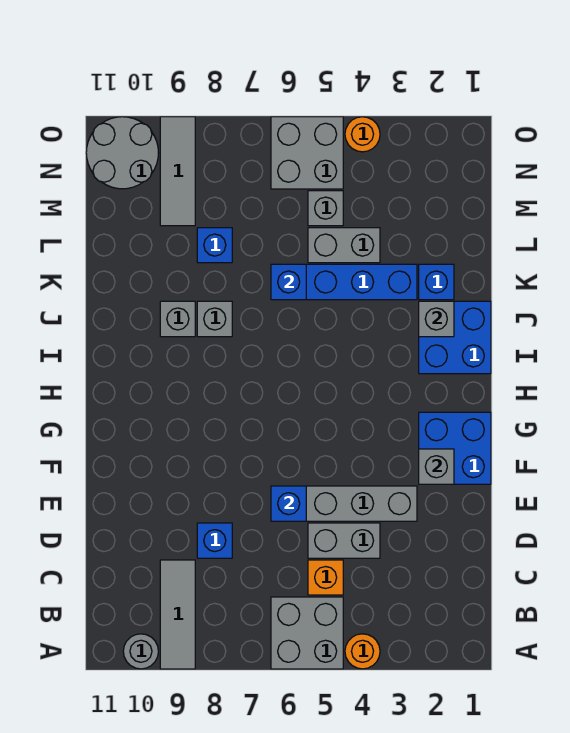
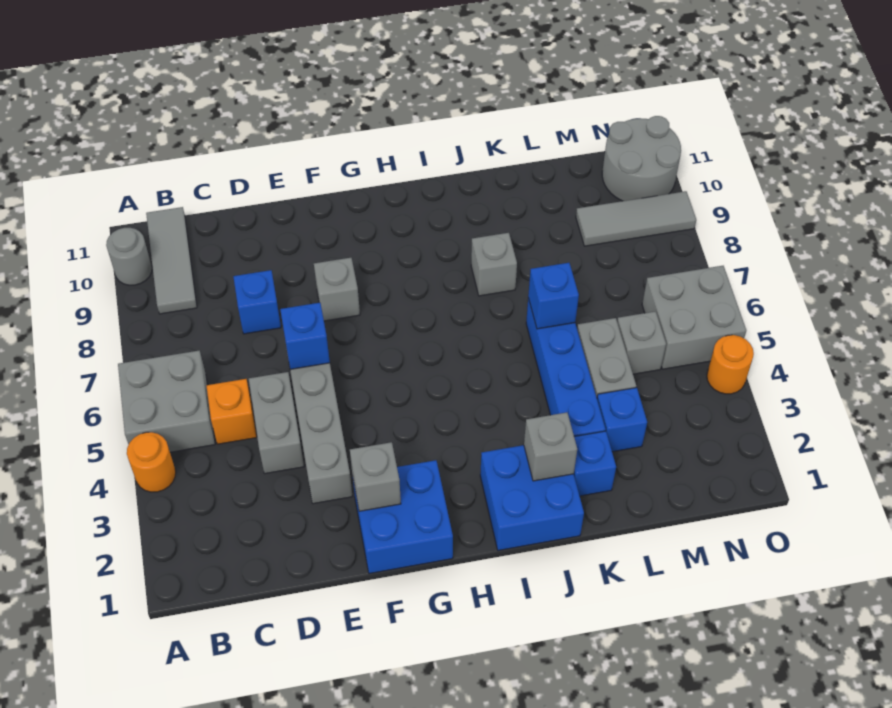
grey 1x3 tile [160,560,195,669] -> grey 1x3 tile turned to [146,207,197,314]
grey 1x1 brick [160,301,195,337] -> grey 1x1 brick moved to [314,258,360,321]
blue 1x1 brick [197,228,232,263] -> blue 1x1 brick moved to [597,388,647,452]

